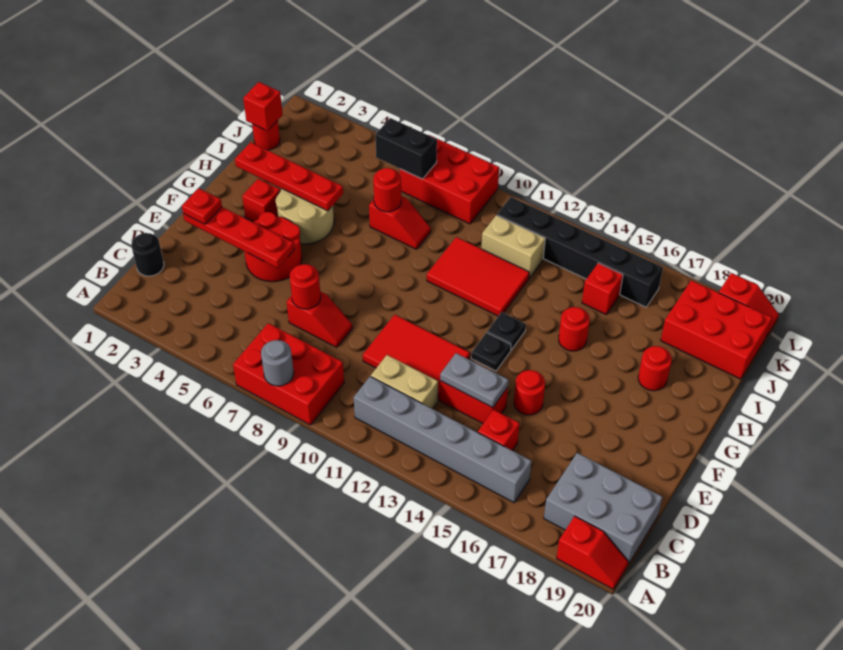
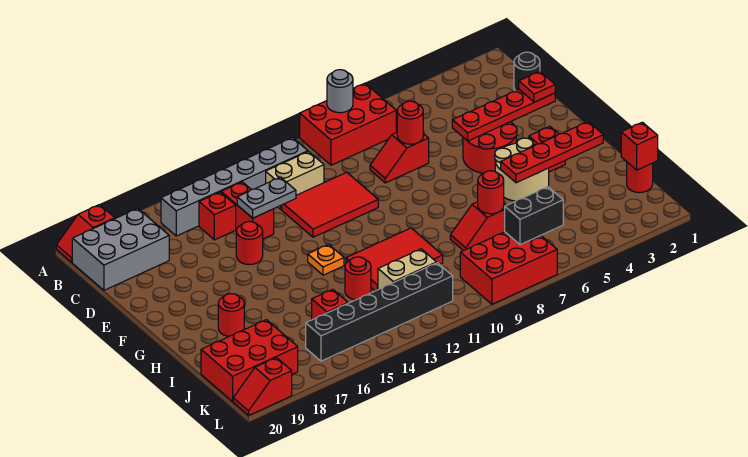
red 1x2 brick [440,381,508,423] -> red 1x2 brick turned to [221,182,274,239]
black 1x1 plate [471,333,511,371] -> none
black 1x1 plate [487,312,526,350] -> orange 1x1 plate [308,244,344,275]
red 1x1 round brick [559,307,590,351] -> red 1x1 round brick moved to [345,257,371,300]

